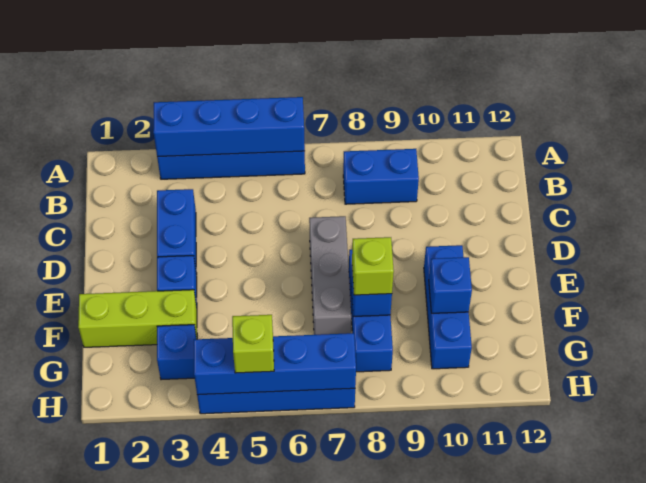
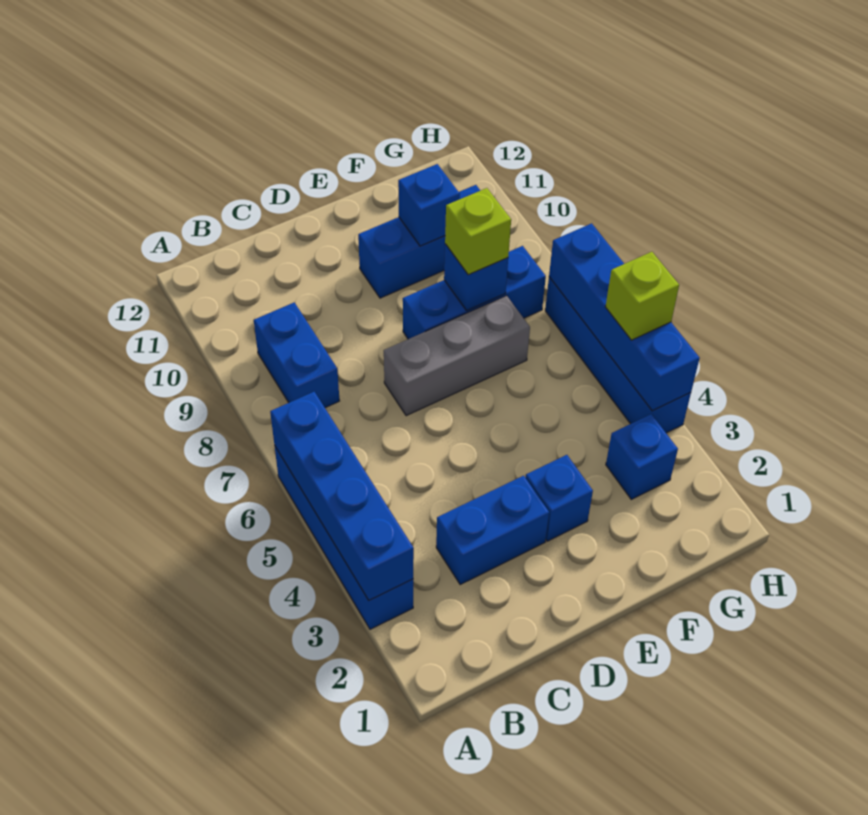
lime 1x3 brick [78,290,197,347] -> none

